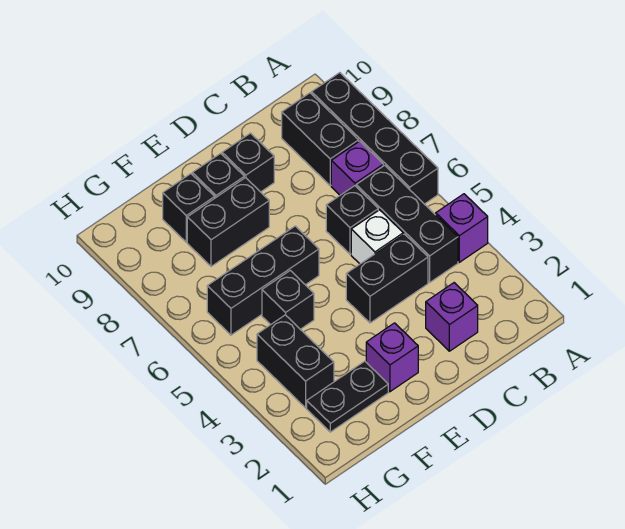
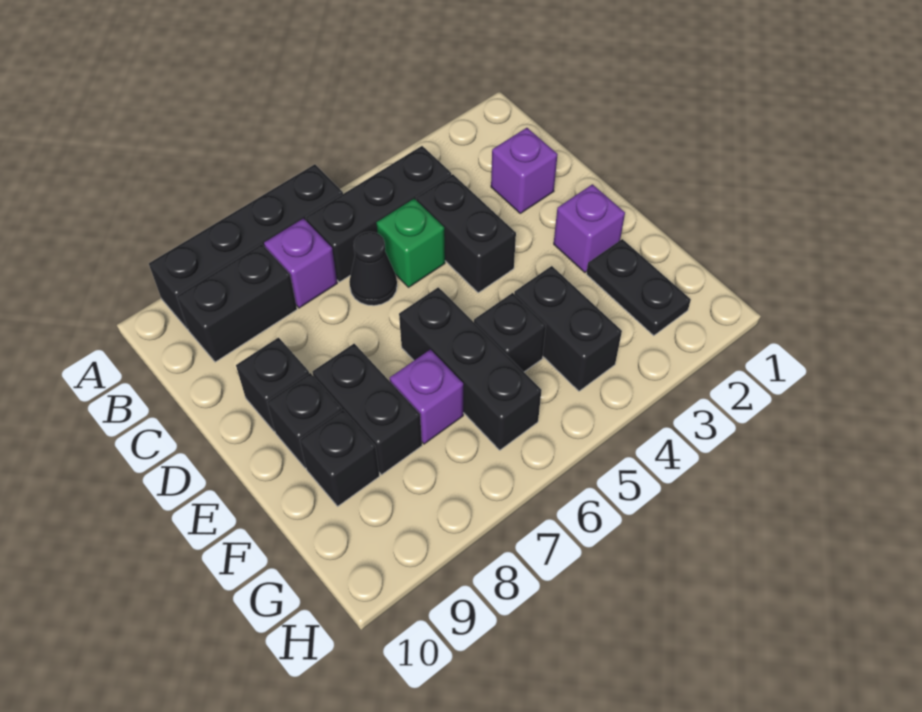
purple 1x1 brick [436,194,488,262] -> purple 1x1 brick moved to [390,350,463,444]
white 1x1 brick [351,210,403,264] -> green 1x1 brick [377,199,445,287]
black 1x1 brick [326,186,378,254] -> black 1x1 cone [349,232,397,306]
black 1x2 brick [257,315,334,408] -> black 1x2 brick turned to [514,266,622,391]

